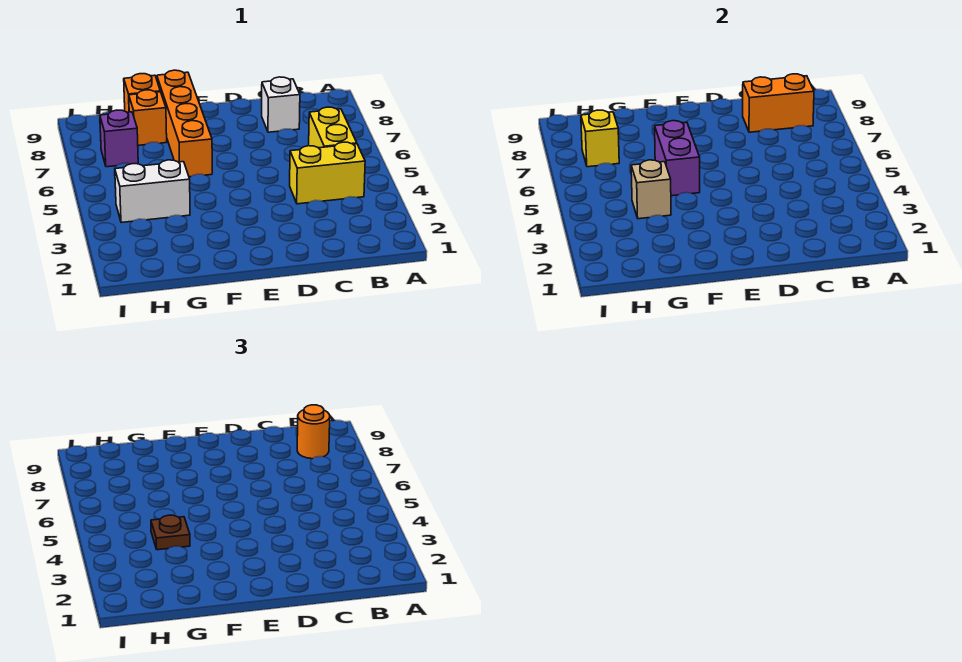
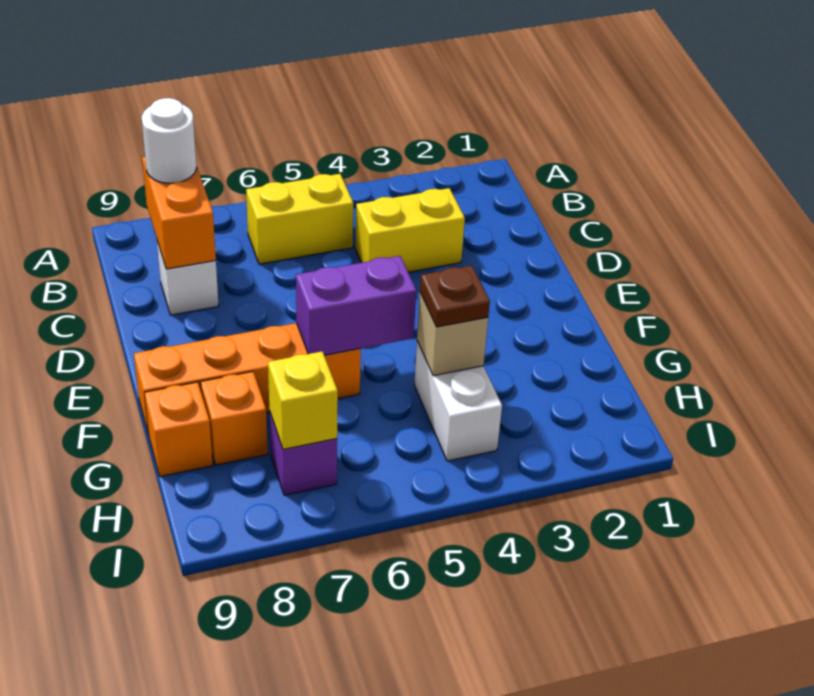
yellow 1x2 brick [290,142,365,204] -> yellow 1x2 brick turned to [355,188,465,272]
orange 1x1 round brick [297,405,330,459] -> white 1x1 round brick [142,98,197,183]

